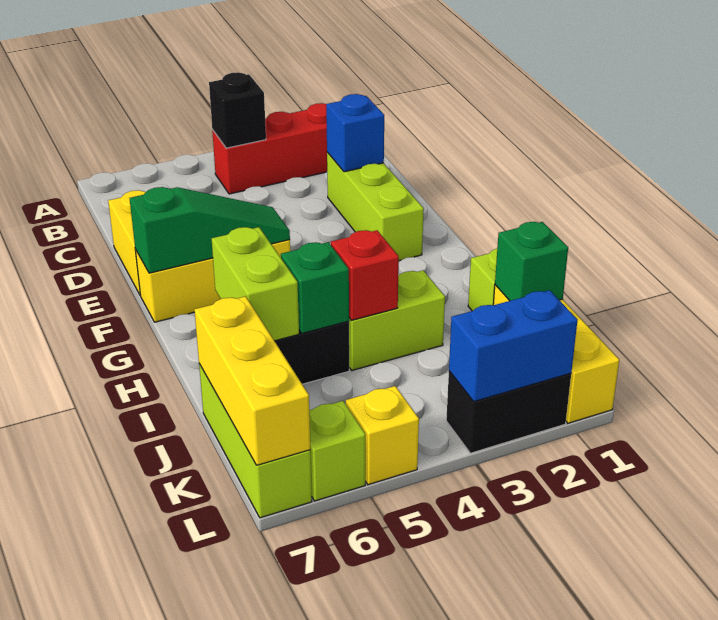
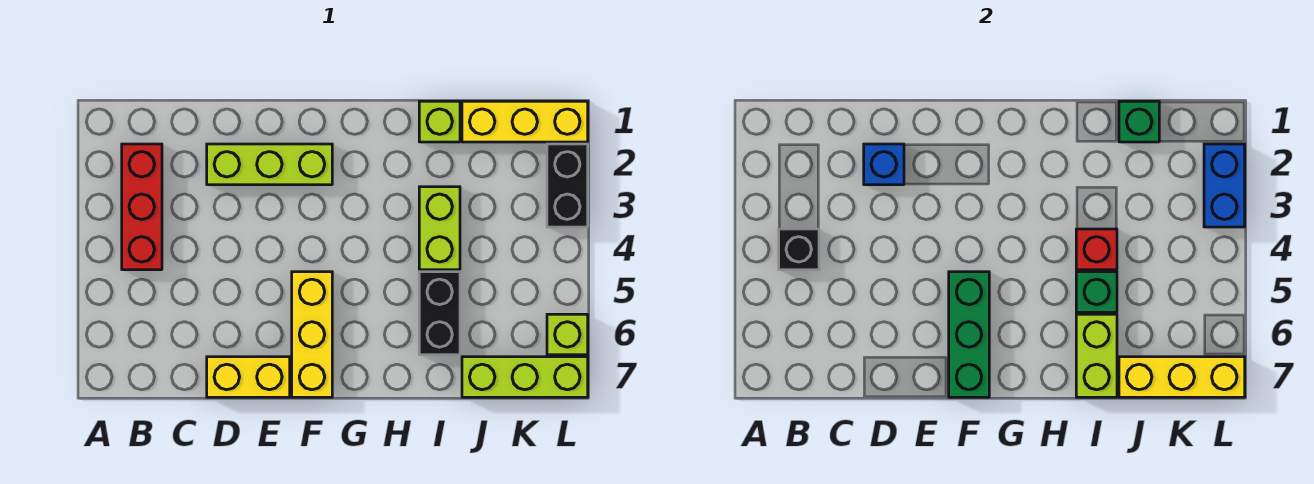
green 1x3 slope [130,187,290,273] -> green 1x3 brick [949,272,989,397]
lime 1x2 brick [212,227,299,341] -> lime 1x2 brick turned to [1076,314,1117,397]
yellow 1x1 brick [346,386,419,485] -> none

